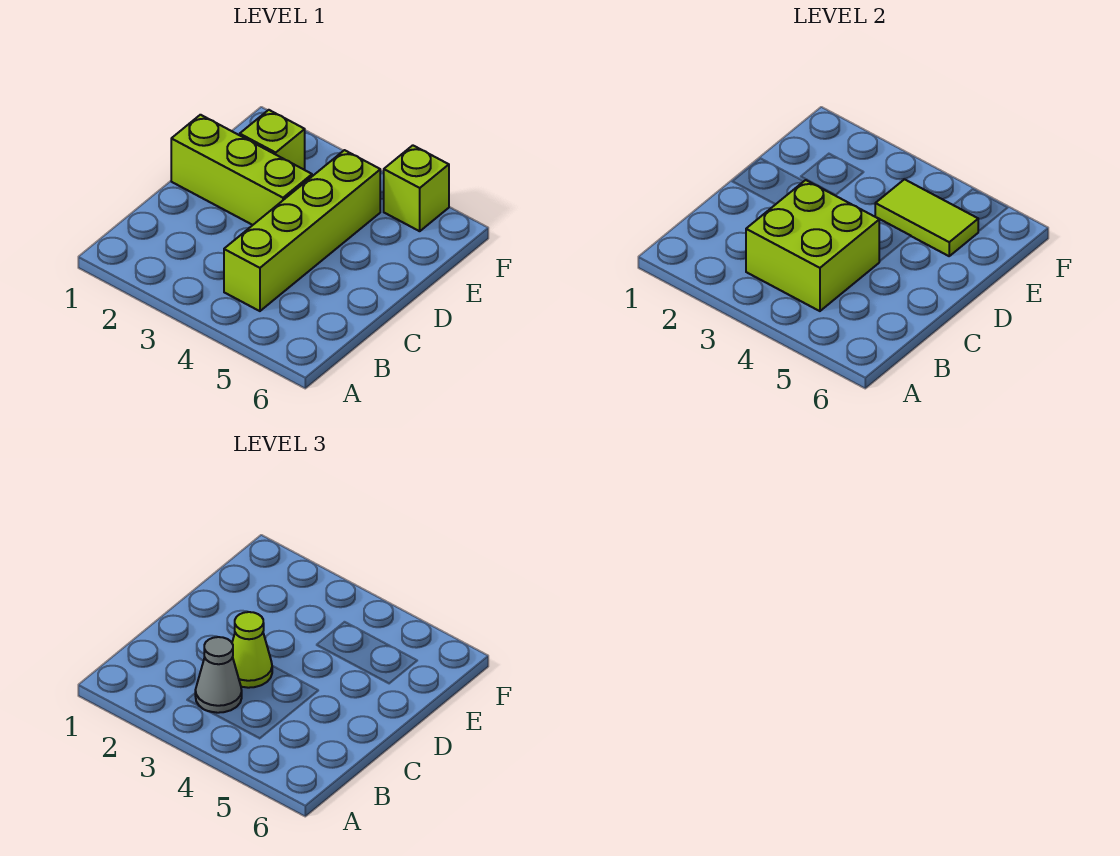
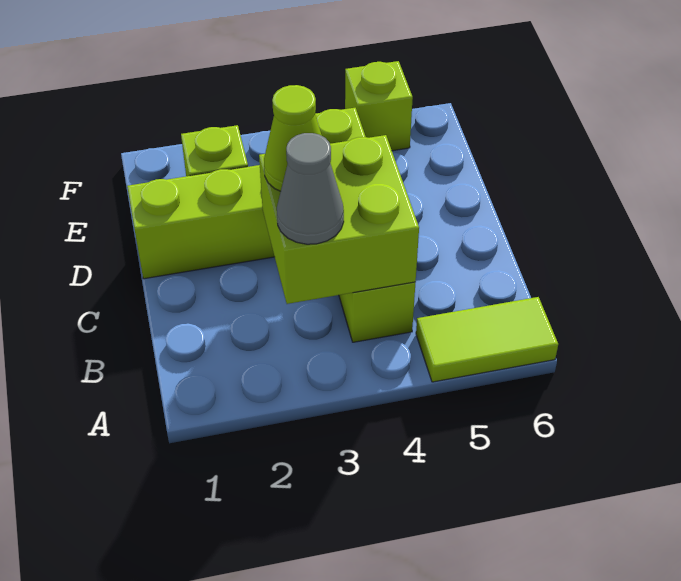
lime 1x2 tile [875,179,978,256] -> lime 1x2 tile moved to [416,297,558,382]

